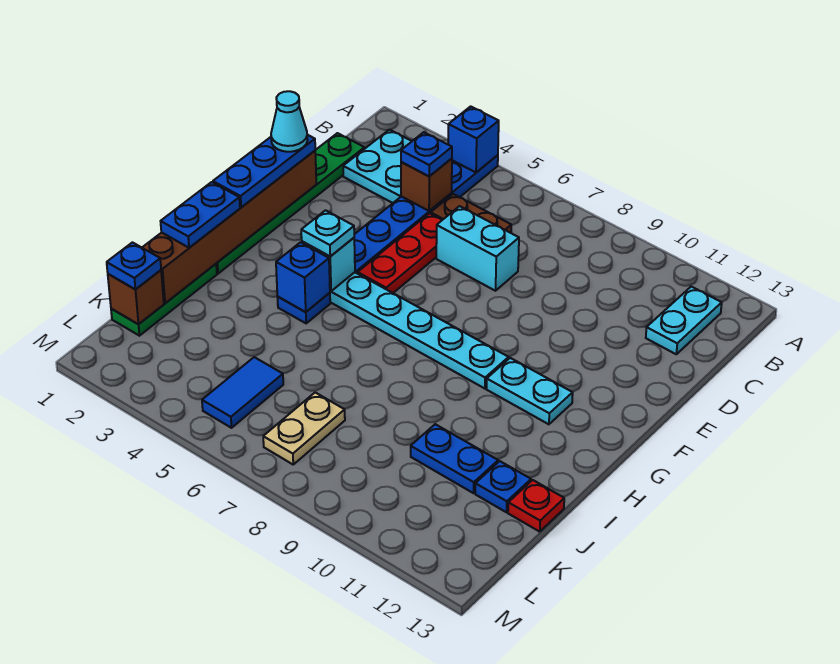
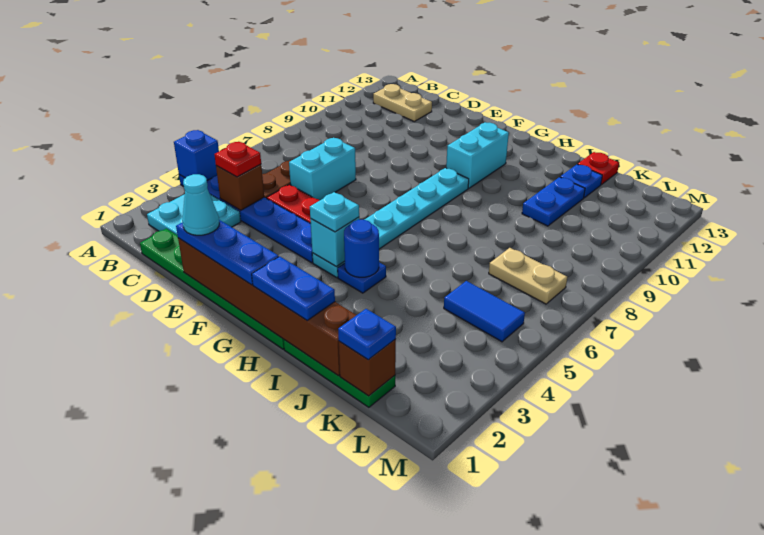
cyan 1x2 plate [646,287,722,354] -> tan 1x2 plate [373,84,432,121]
blue 1x1 plate [401,132,452,176] -> red 1x1 plate [214,142,261,177]
cyan 1x2 plate [486,358,573,424] -> cyan 1x2 brick [446,123,509,188]
blue 1x1 brick [276,242,330,312] -> blue 1x1 round brick [344,220,379,277]

